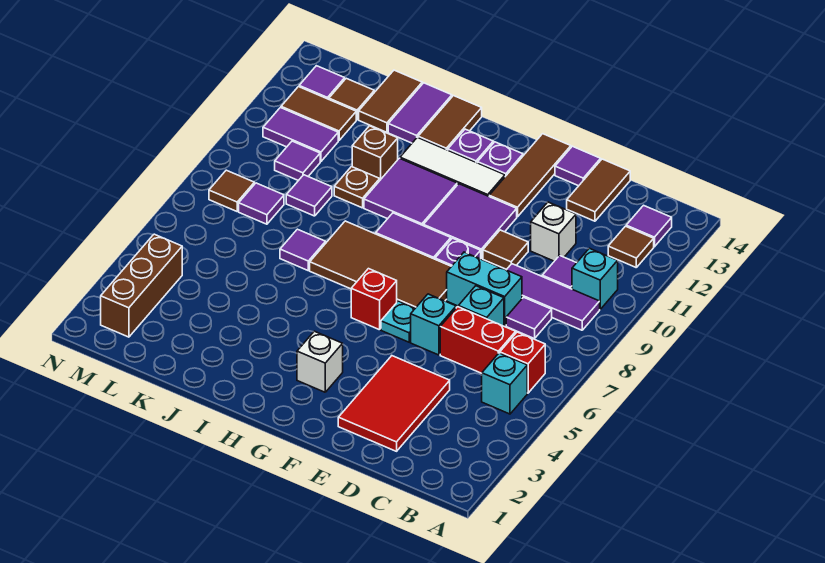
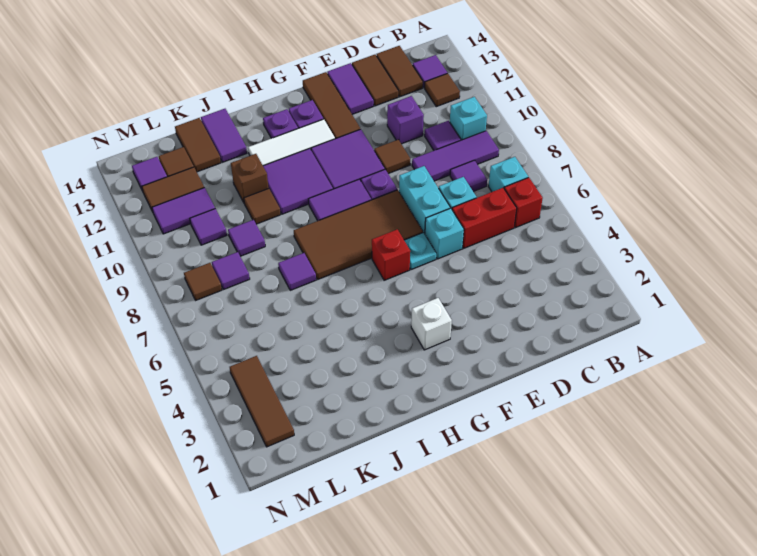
cyan 1x1 brick [482,353,527,414] -> cyan 1x1 brick moved to [489,157,528,192]
red 2x3 tile [338,356,450,451] -> none
cyan 1x2 brick [447,252,522,326] -> cyan 1x2 brick turned to [399,166,450,234]
white 1x1 brick [531,202,576,261] -> purple 1x1 brick [387,96,424,144]
purple 1x1 tile [555,146,601,186] -> purple 1x2 tile [327,63,374,114]
brown 1x2 tile [418,96,482,150] -> brown 1x2 tile moved to [376,46,423,97]
brown 1x1 plate [334,167,380,208] -> brown 1x1 tile [244,189,281,224]
brown 1x3 brick [101,234,182,337] -> brown 1x3 tile [230,356,294,447]

